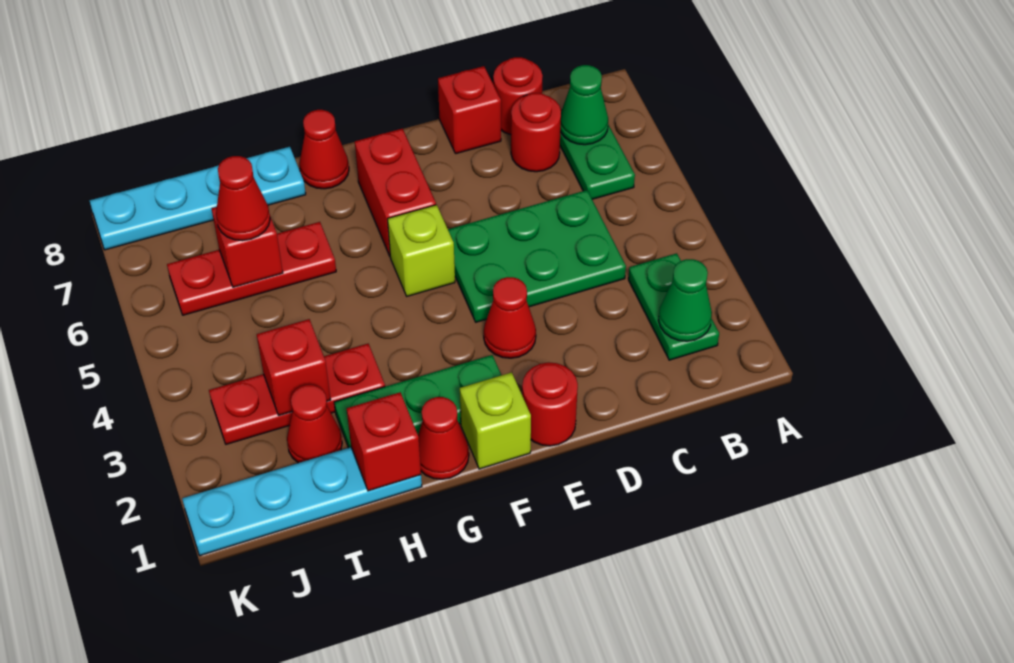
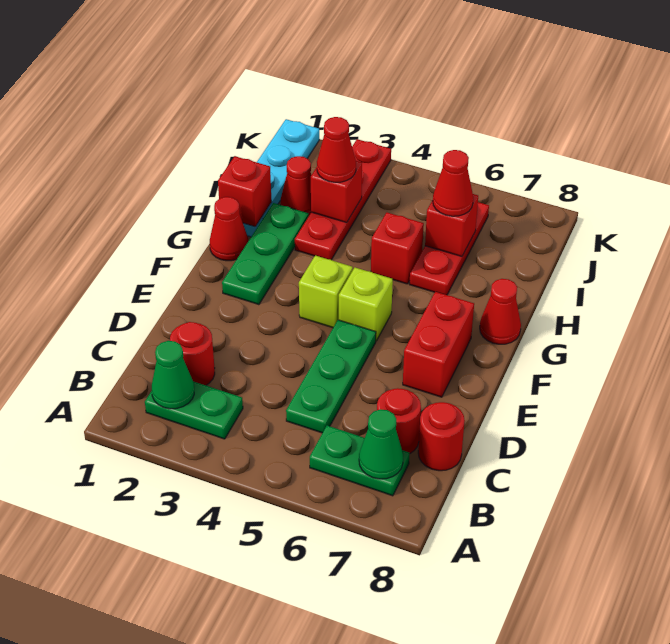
green 2x3 plate [448,190,626,322] -> green 1x3 plate [286,320,376,433]
red 1x1 brick [438,66,501,154] -> red 1x1 brick moved to [371,213,424,284]
red 1x1 round brick [522,362,578,446] -> red 1x1 round brick moved to [170,322,215,385]
red 1x1 cone [484,277,536,358] -> red 1x1 cone moved to [317,117,356,182]
lime 1x1 brick [460,372,531,469] -> lime 1x1 brick moved to [299,255,353,328]
red 1x2 brick [355,129,436,256] -> red 1x2 brick turned to [403,292,474,397]
red 1x3 plate [209,344,385,444] -> red 1x4 plate [295,139,391,260]
cyan 1x4 plate [90,147,306,250] -> none

